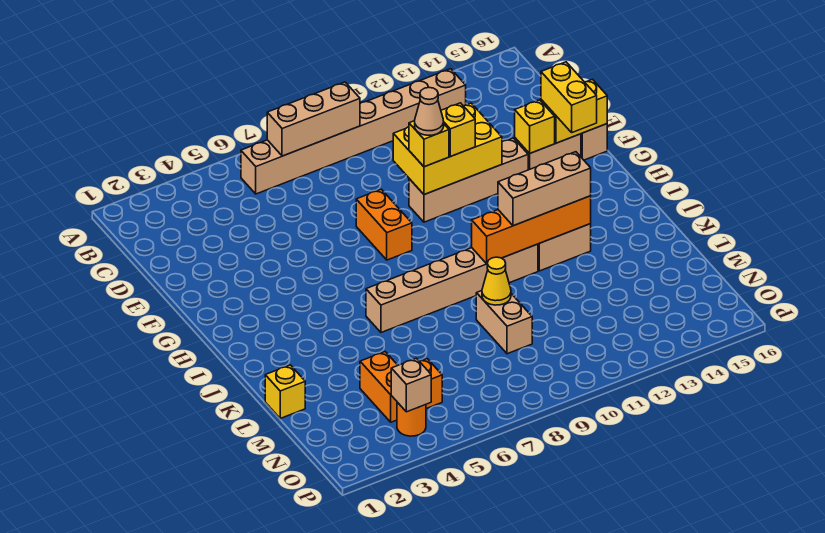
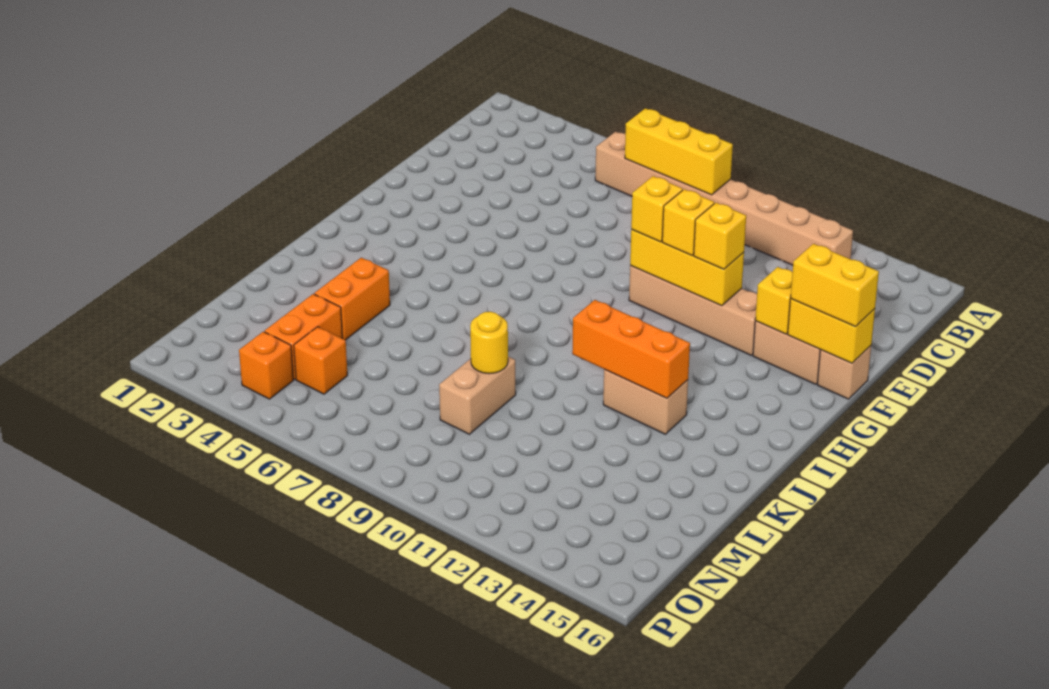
tan 1x3 brick [267,82,360,156] -> yellow 1x3 brick [625,108,733,195]
yellow 2x3 brick [393,103,502,195] -> yellow 1x3 brick [630,230,744,306]
orange 1x2 brick [356,189,412,260] -> orange 1x2 brick moved to [314,258,390,340]
tan 1x1 cone [415,87,444,135] -> none
yellow 1x2 brick [541,62,597,132] -> yellow 1x2 brick turned to [791,244,879,327]
tan 1x6 brick [366,244,538,332] -> none
orange 1x4 brick [472,196,591,264] -> orange 1x3 brick [572,300,690,398]
tan 1x3 brick [498,152,591,226] -> none
yellow 1x1 brick [265,365,305,418] -> yellow 1x1 brick moved to [694,203,746,269]
yellow 1x1 cone [482,257,511,305] -> yellow 1x1 round brick [470,312,508,374]
orange 1x1 round brick [397,402,426,436] -> orange 1x1 brick [239,332,294,399]
tan 1x1 brick [391,358,431,412] -> none

